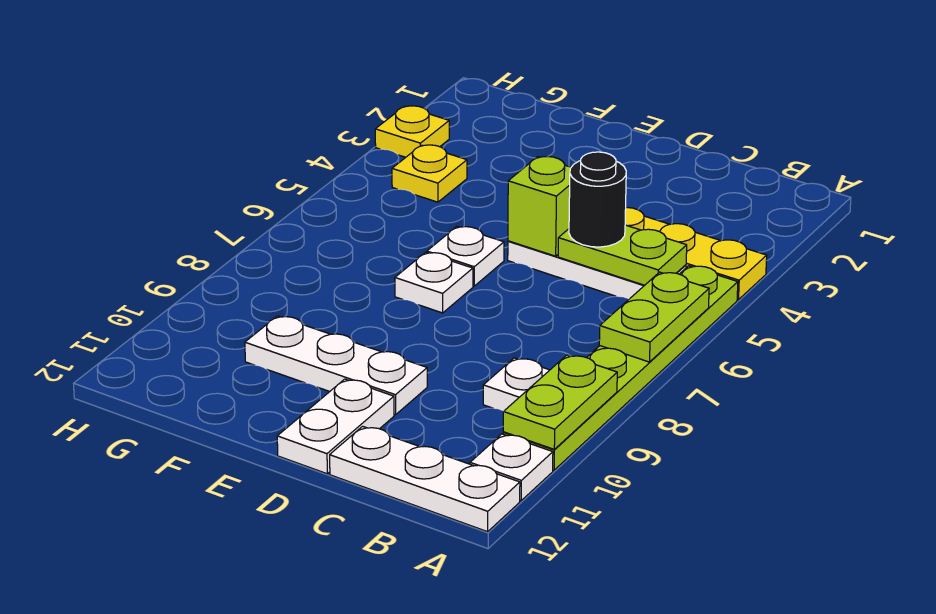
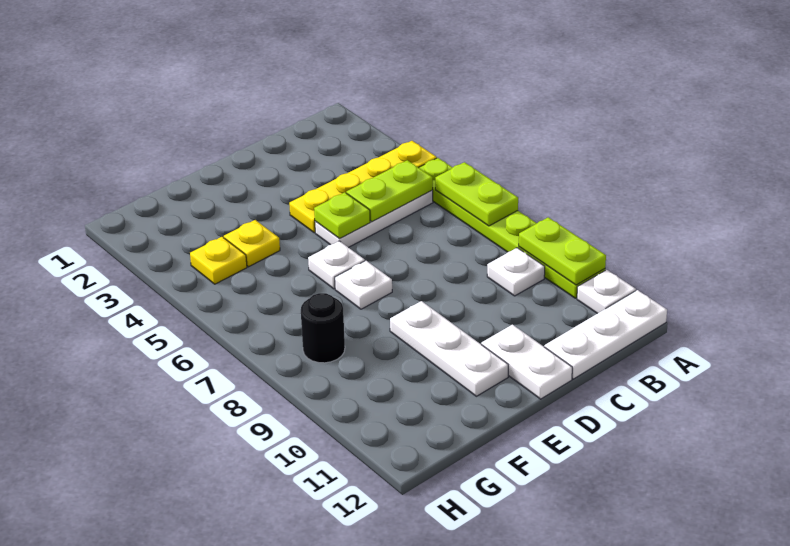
black 1x1 round brick [569,152,626,247] -> black 1x1 round brick moved to [301,293,345,363]
lime 1x1 brick [508,157,571,256] -> lime 1x1 plate [314,192,370,238]
white 1x3 plate [245,316,427,415] -> white 1x3 plate turned to [390,301,508,396]
yellow 1x1 plate [375,106,449,157] -> yellow 1x1 plate moved to [224,220,280,267]

